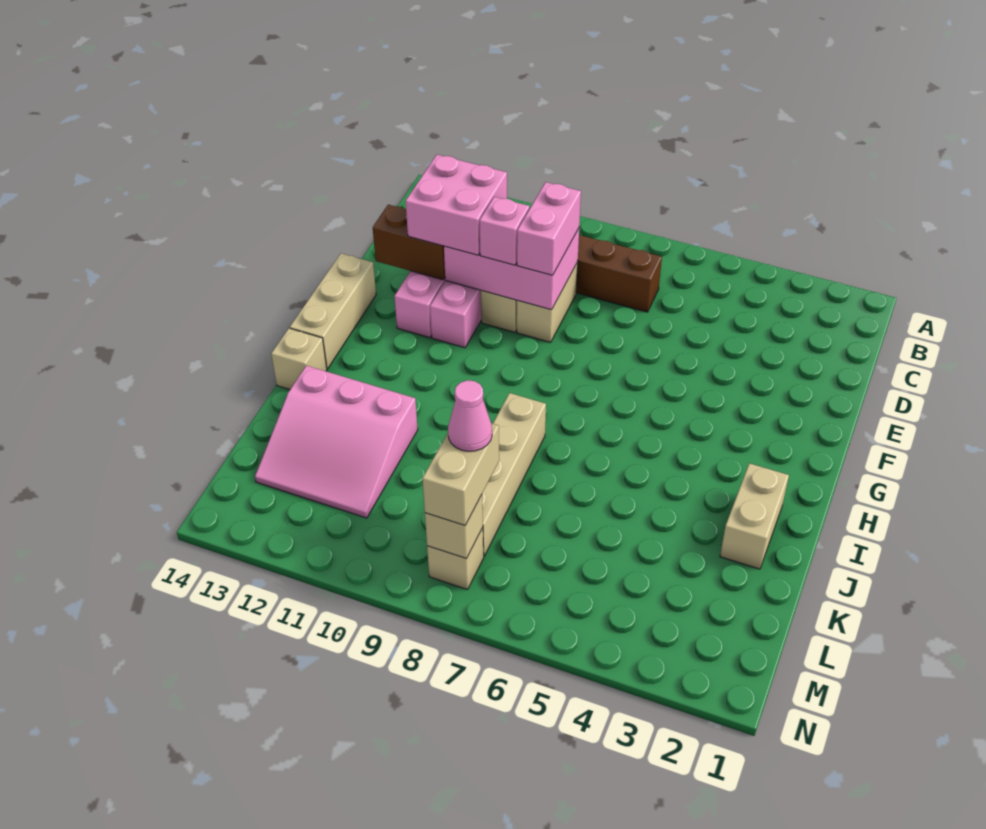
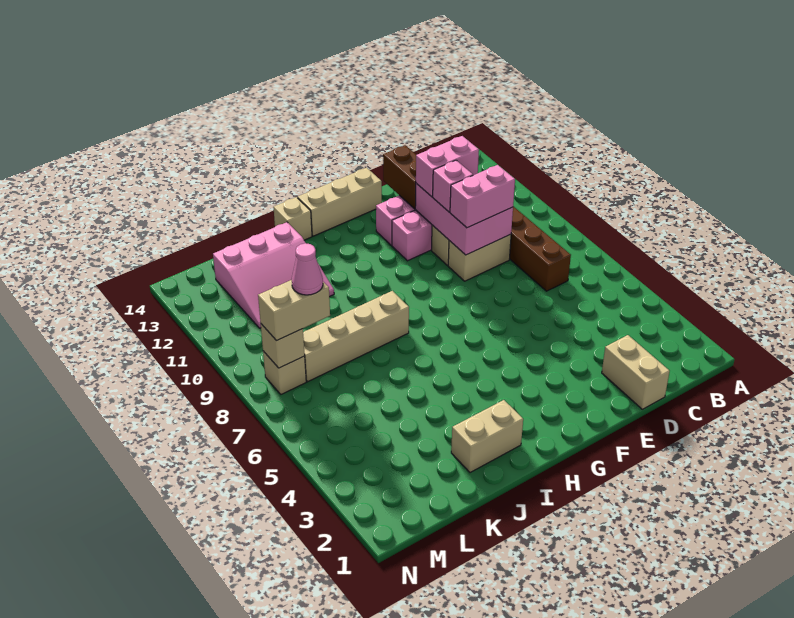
none -> tan 1x2 brick [602,335,670,409]
pink 2x2 brick [406,155,507,255] -> pink 1x2 brick [416,136,479,197]
pink 3x3 slope [255,366,418,518] -> pink 3x3 slope turned to [213,222,334,328]

